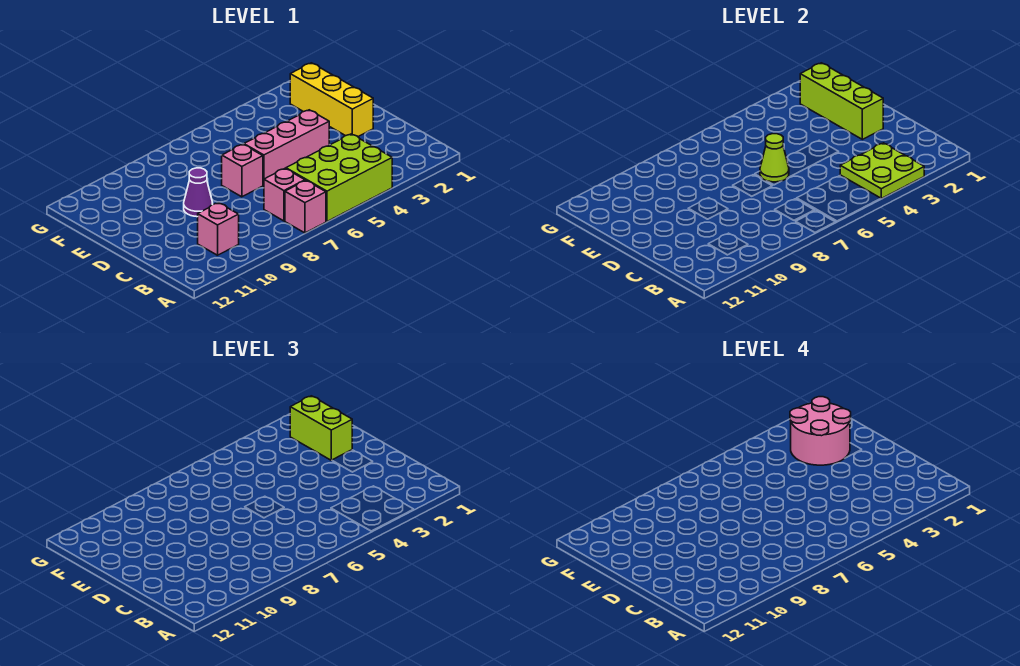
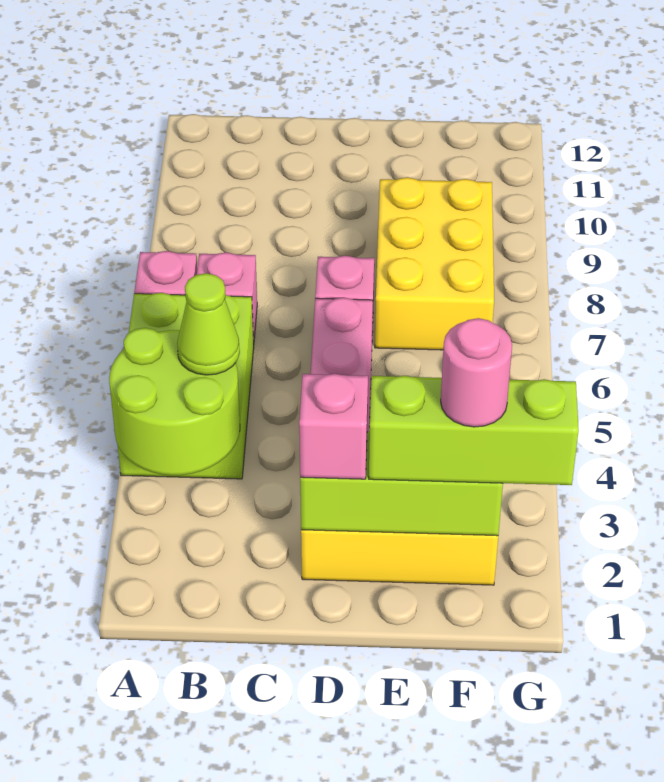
lime 2x2 plate [840,143,924,198] -> lime 2x2 round brick [109,328,240,475]
pink 1x1 brick [198,203,239,255] -> pink 1x1 brick moved to [299,374,368,479]
lime 1x1 cone [760,134,789,182] -> lime 1x1 cone moved to [177,273,240,375]
purple 1x1 cone [184,168,213,217] -> none
lime 1x2 brick [290,396,352,460] -> lime 1x3 brick [369,376,579,485]
pink 2x2 round brick [790,397,851,465] -> pink 1x1 round brick [441,318,512,427]
none -> yellow 2x3 brick [375,177,494,350]

